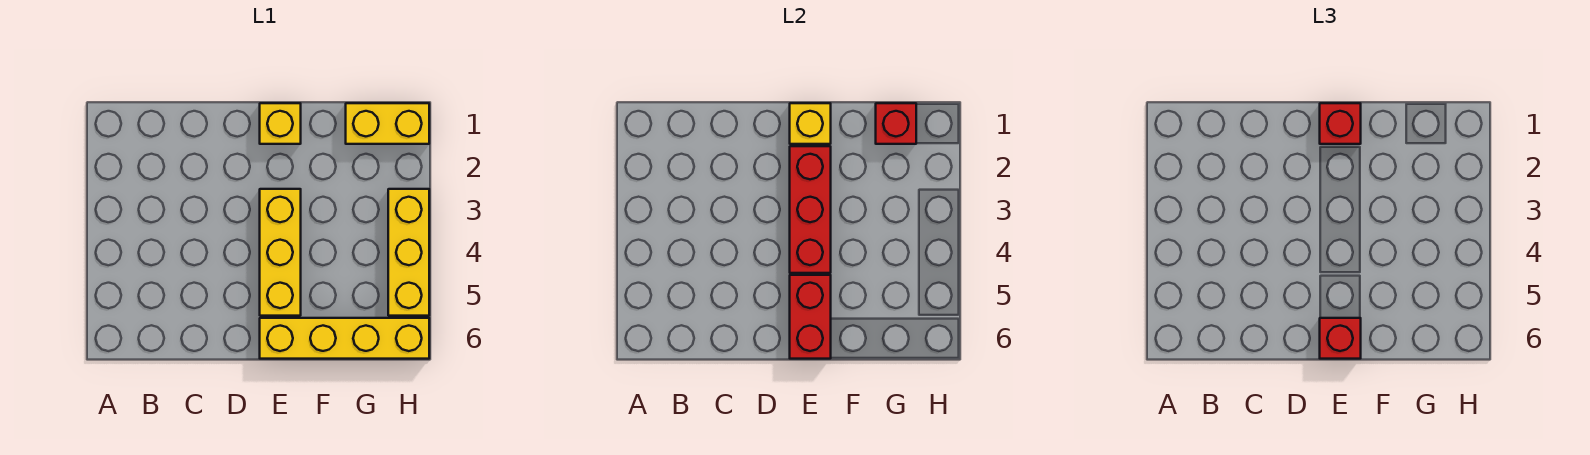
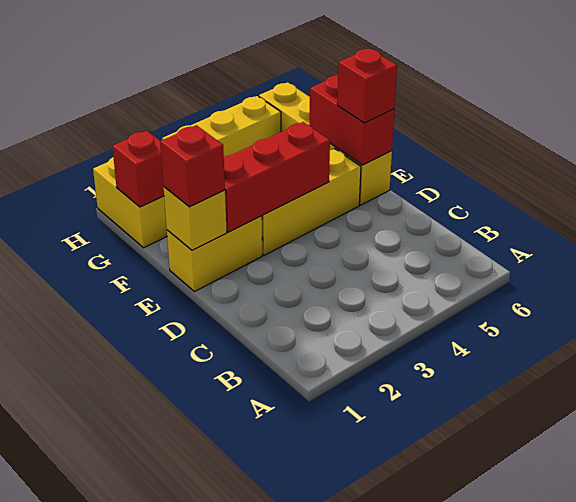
yellow 1x1 brick [260,103,301,144] -> yellow 1x2 brick [167,216,262,292]
red 1x2 brick [790,275,831,359] -> red 1x2 brick turned to [310,75,395,165]

